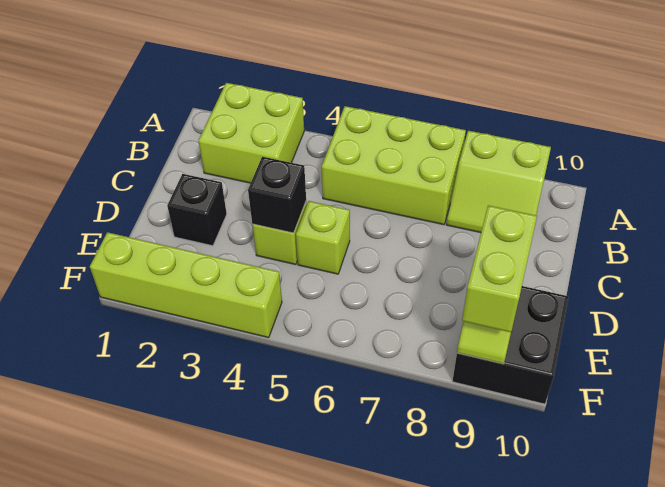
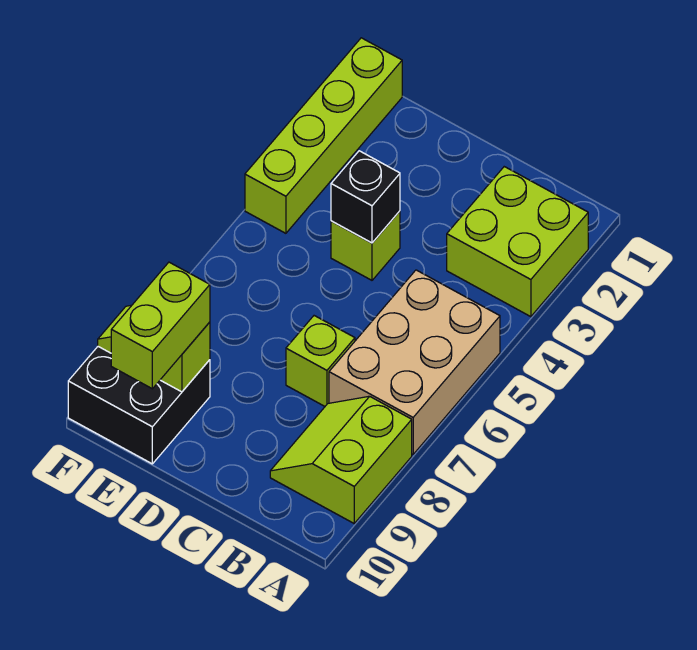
lime 2x3 brick [322,106,466,225] -> tan 2x3 brick [329,270,500,454]
black 1x1 brick [167,174,227,246] -> none
lime 1x1 brick [296,201,350,274] -> lime 1x1 brick moved to [286,316,355,406]
lime 1x2 brick [462,205,537,332] -> lime 1x2 brick turned to [111,262,210,389]

